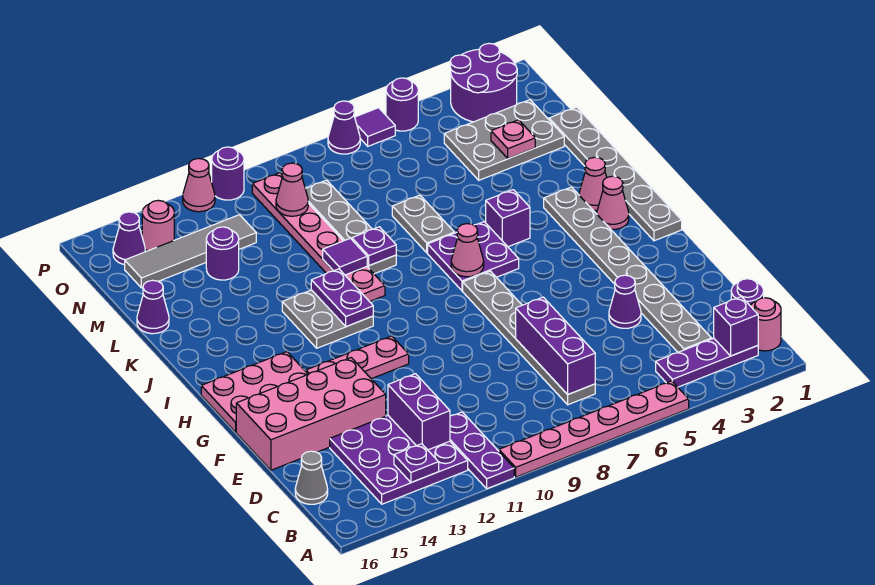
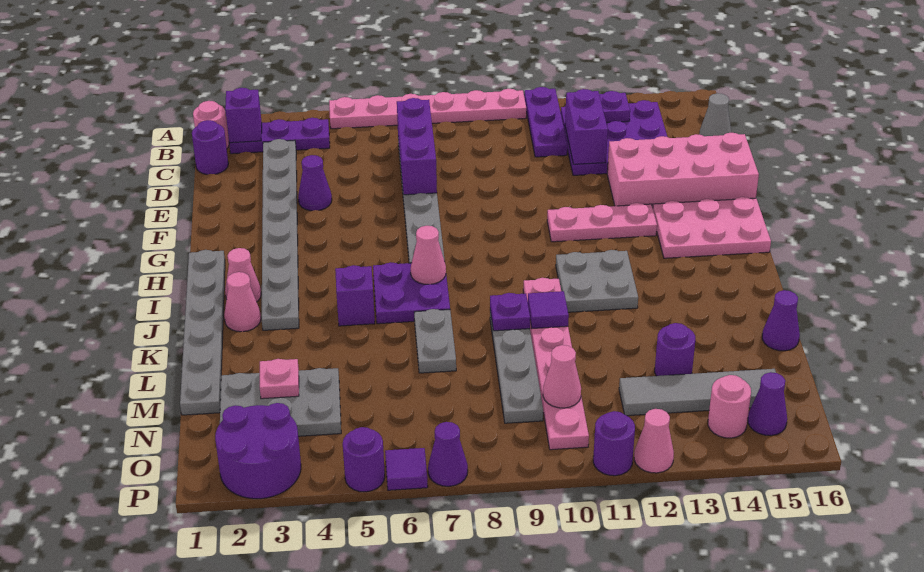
purple 1x2 plate [311,269,373,327] -> none

